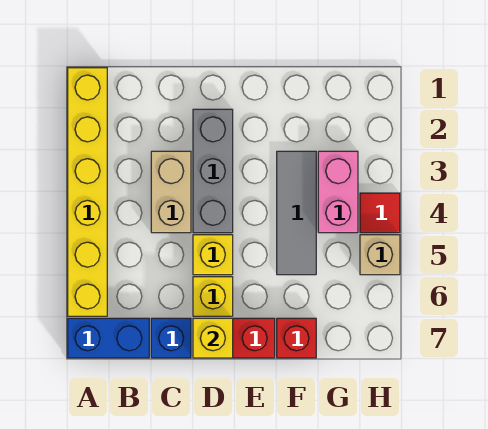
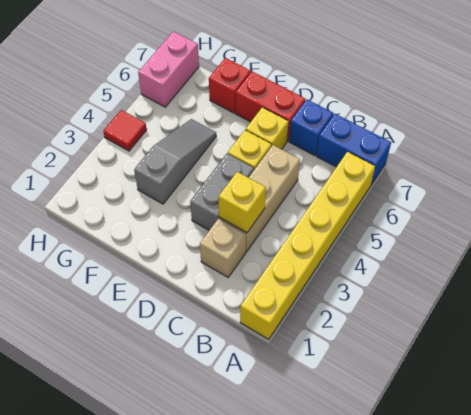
tan 1x2 brick [151,151,191,233] -> tan 1x3 brick [219,145,300,252]
grey 1x3 brick [193,109,233,233] -> grey 1x2 brick [190,154,254,230]
yellow 1x1 brick [193,318,233,358] -> yellow 1x1 brick moved to [218,172,266,233]
grey 1x3 tile [277,151,316,275] -> grey 1x3 slope [134,119,216,204]
pink 1x2 brick [318,151,358,233] -> pink 1x2 brick moved to [138,31,199,107]
tan 1x1 brick [360,235,400,275] -> tan 1x1 brick moved to [200,219,246,277]

